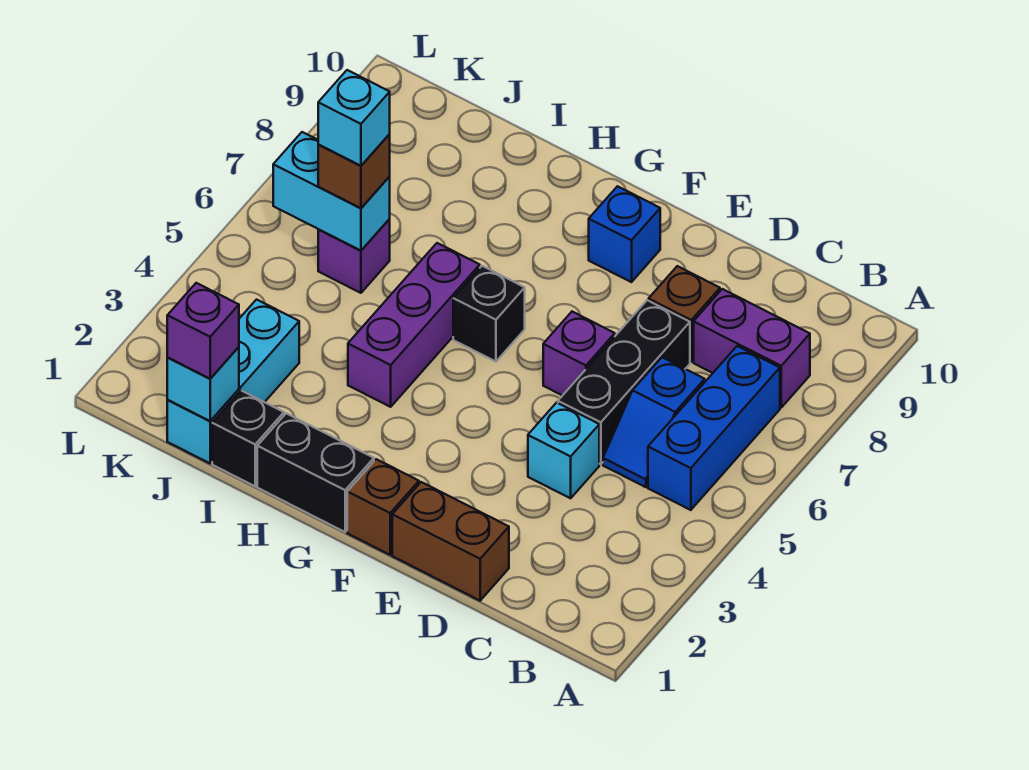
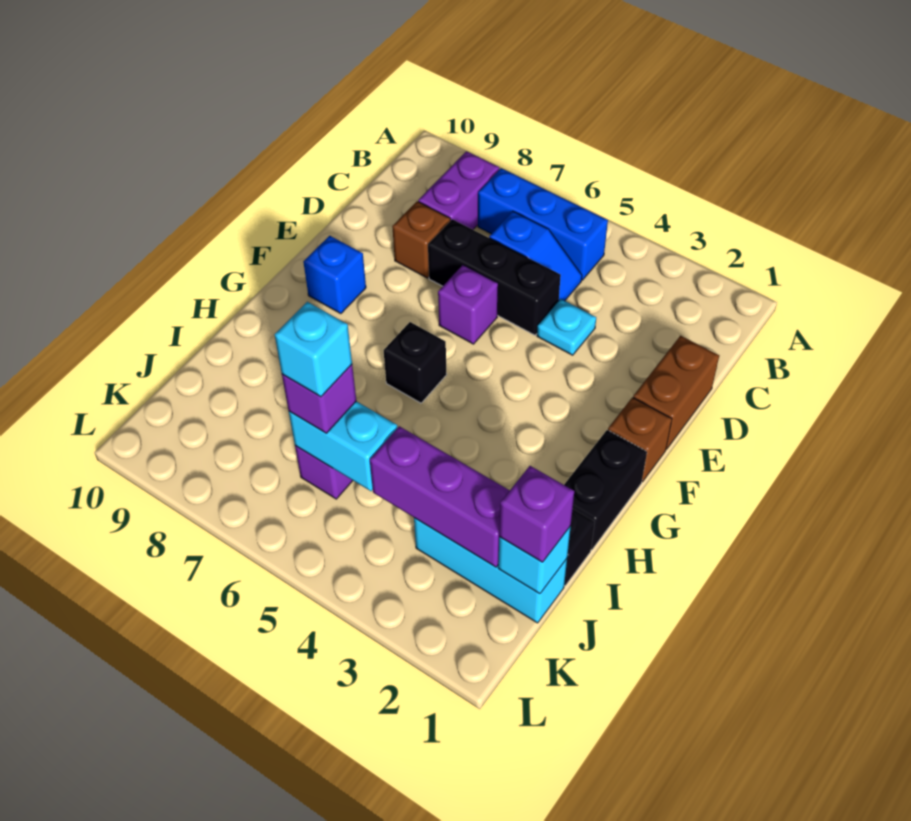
cyan 1x1 brick [528,403,599,498] -> cyan 1x1 plate [537,299,596,355]
purple 1x3 brick [348,243,480,407] -> purple 1x3 brick moved to [370,426,510,567]
cyan 1x2 brick [273,132,390,251] -> cyan 1x2 brick turned to [289,401,397,491]
brown 1x1 brick [318,134,390,208] -> purple 1x1 brick [282,365,356,433]

